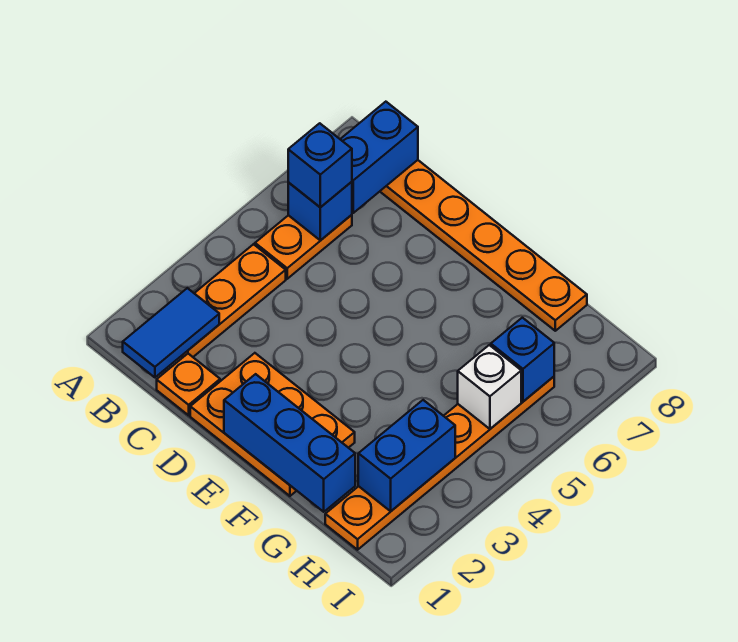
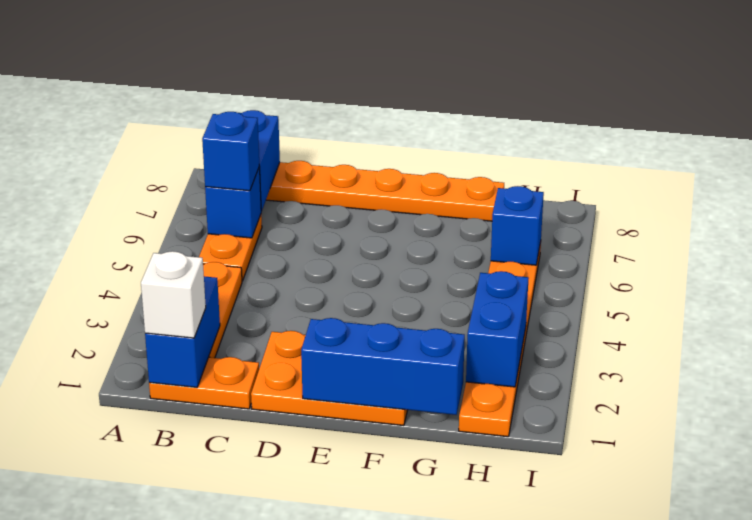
blue 1x2 tile [123,288,219,377] -> blue 1x2 brick [145,276,220,387]
orange 1x1 plate [157,354,220,415] -> orange 1x2 plate [149,357,259,409]
white 1x1 brick [458,345,521,429] -> white 1x1 brick moved to [141,251,206,338]

